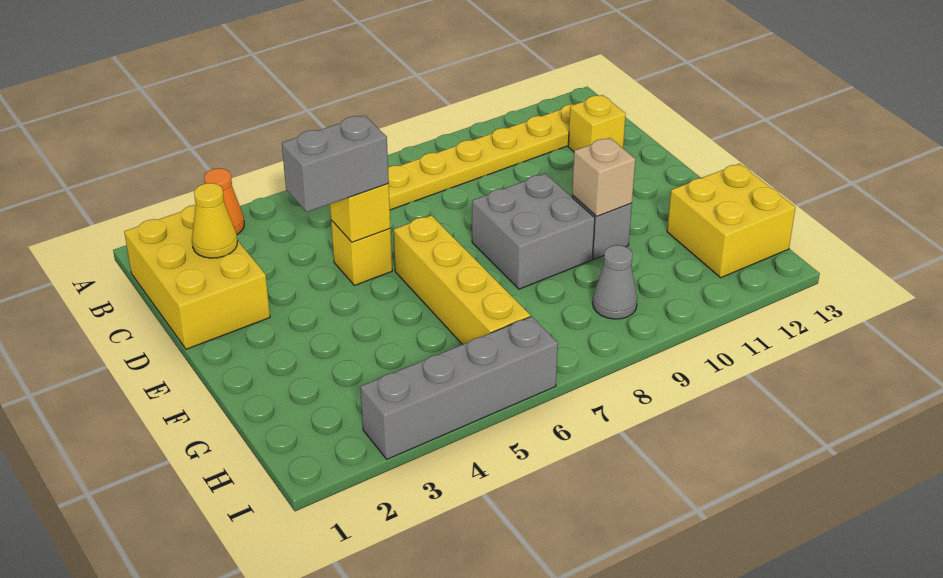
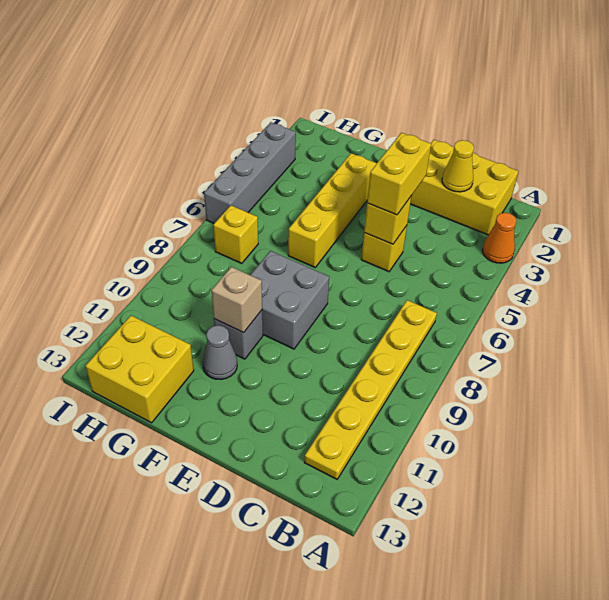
yellow 1x1 brick [568,95,626,152] -> yellow 1x1 brick moved to [213,206,258,263]
grey 1x2 brick [282,115,389,212] -> yellow 1x2 brick [367,133,431,215]
yellow 1x4 brick [394,215,530,345] -> yellow 1x4 brick turned to [288,153,377,267]
grey 1x1 cone [593,245,637,319] -> grey 1x1 cone moved to [203,325,237,379]

